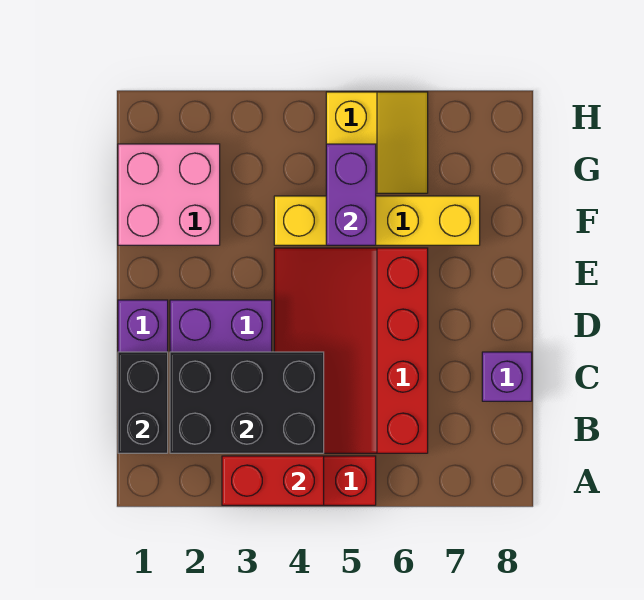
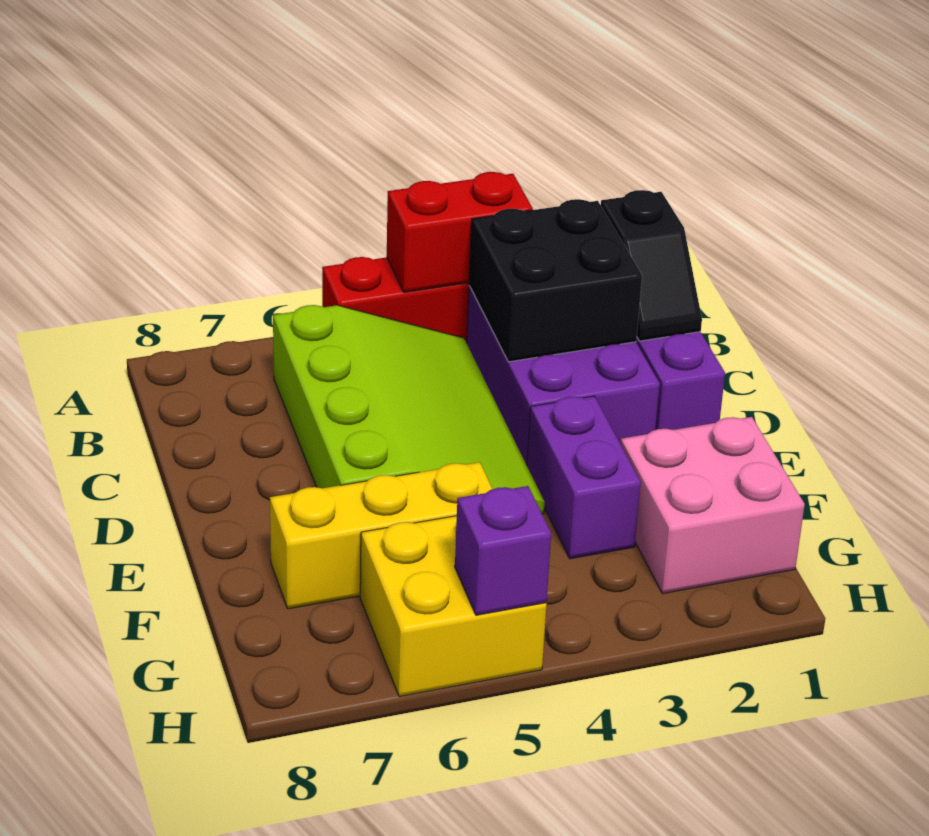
black 1x2 brick [118,352,168,453] -> black 1x2 slope [601,190,702,341]
black 2x3 brick [170,352,324,453] -> black 2x2 brick [469,199,642,362]
red 3x4 slope [274,248,428,453] -> lime 3x4 slope [273,305,545,514]
purple 1x1 brick [482,352,532,401] -> purple 1x1 brick moved to [455,486,551,615]
yellow 1x4 brick [274,196,480,245] -> yellow 1x3 brick [270,462,492,609]
purple 1x2 brick [326,144,376,245] -> purple 1x2 brick moved to [527,396,641,559]
yellow 2x2 slope [326,92,428,193] -> yellow 2x2 brick [360,516,547,697]

